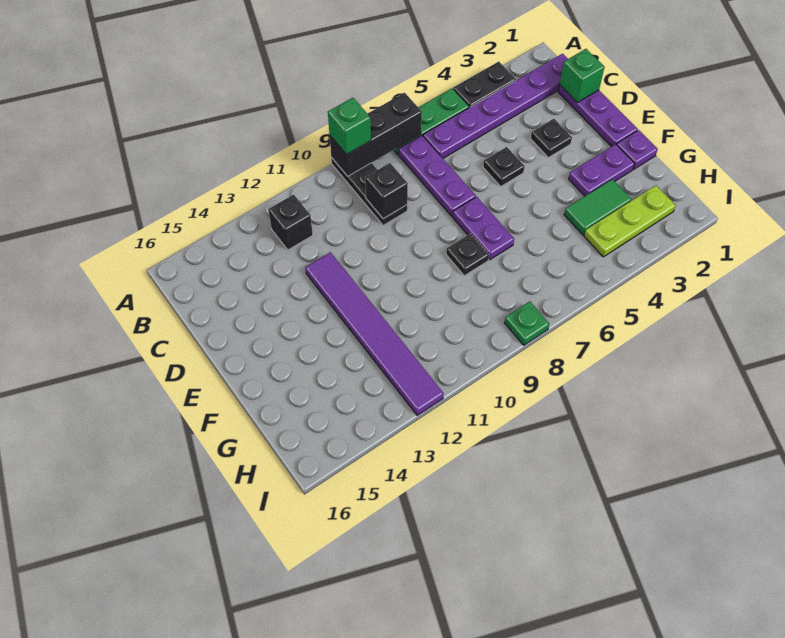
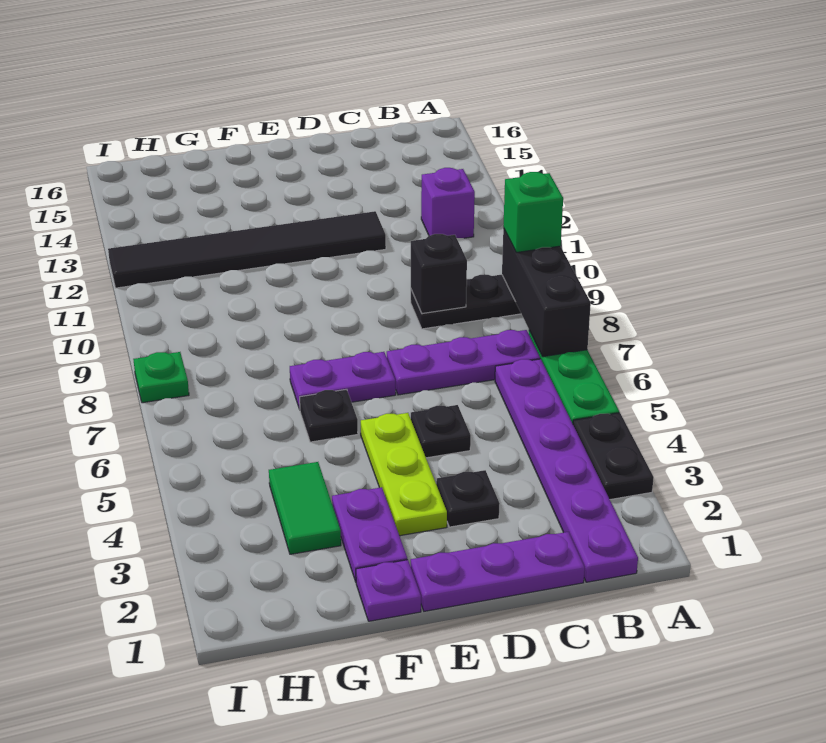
black 1x1 brick [268,195,313,250] -> purple 1x1 brick [421,168,475,238]
green 1x1 brick [559,49,604,103] -> none
purple 1x6 tile [305,252,444,415] -> black 1x6 tile [108,211,386,288]
black 1x1 plate [446,234,489,276] -> black 1x1 plate moved to [300,389,358,442]
lime 1x3 plate [584,185,676,257] -> lime 1x3 plate moved to [361,413,447,536]

